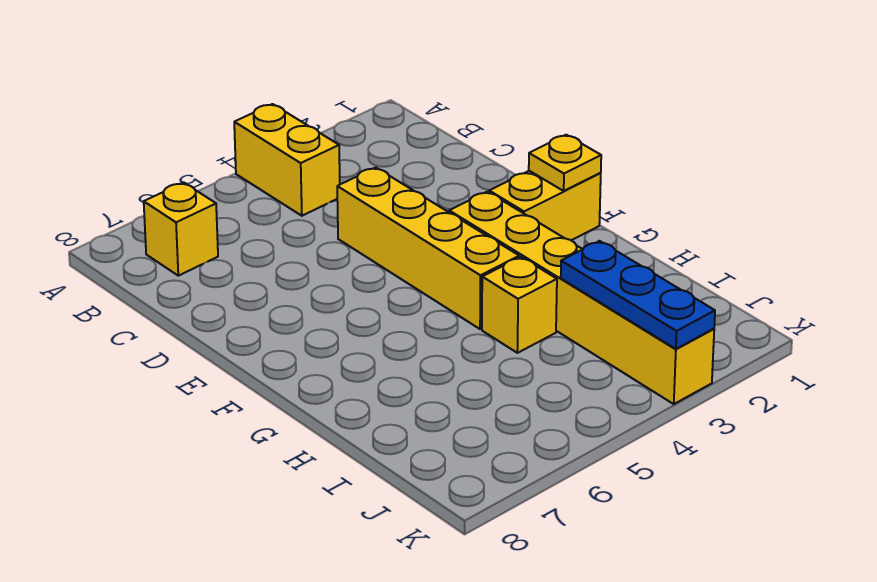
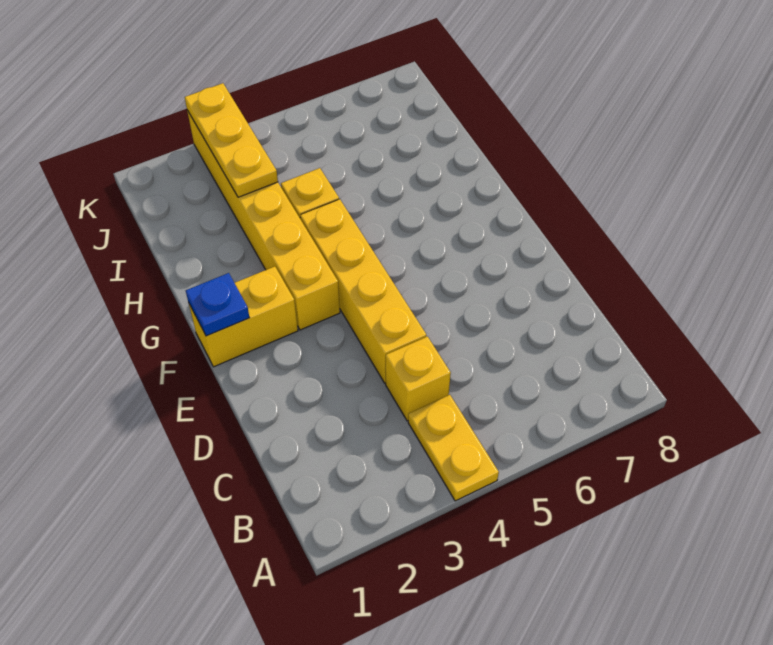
yellow 1x2 brick [234,104,340,216] -> yellow 1x2 plate [408,395,499,501]
yellow 1x1 brick [144,183,218,276] -> yellow 1x1 brick moved to [386,337,451,421]
yellow 1x1 plate [529,135,601,191] -> blue 1x1 plate [186,273,249,336]
blue 1x3 plate [561,241,715,349] -> yellow 1x3 plate [185,83,278,197]

